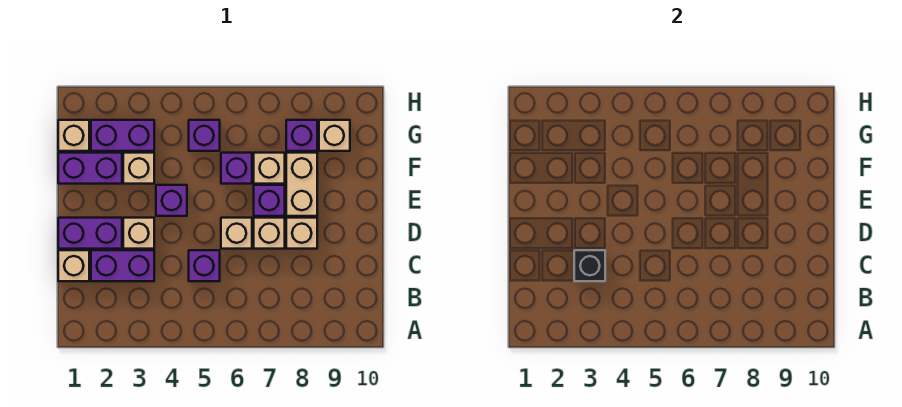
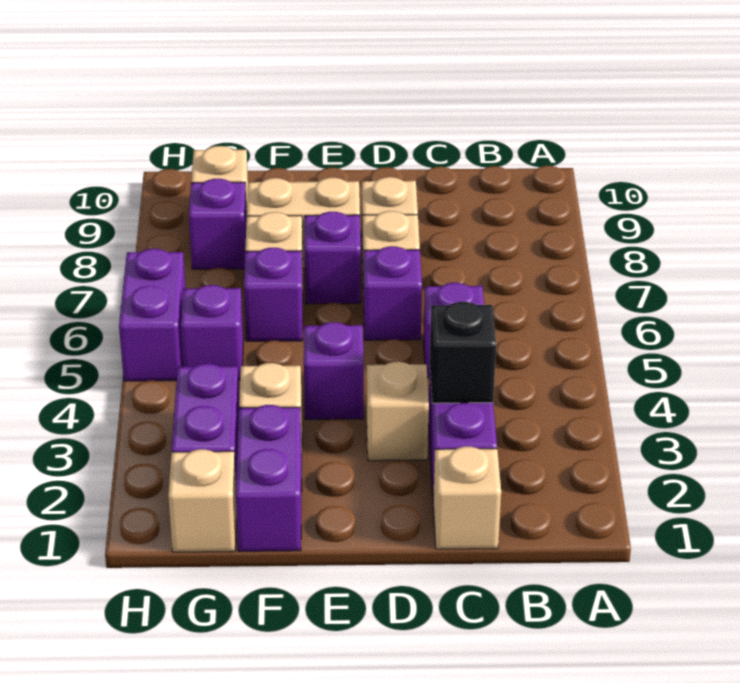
purple 1x2 brick [58,218,122,249] -> purple 1x2 brick moved to [119,249,186,381]
tan 1x1 brick [221,218,252,249] -> purple 1x1 brick [364,246,422,340]

